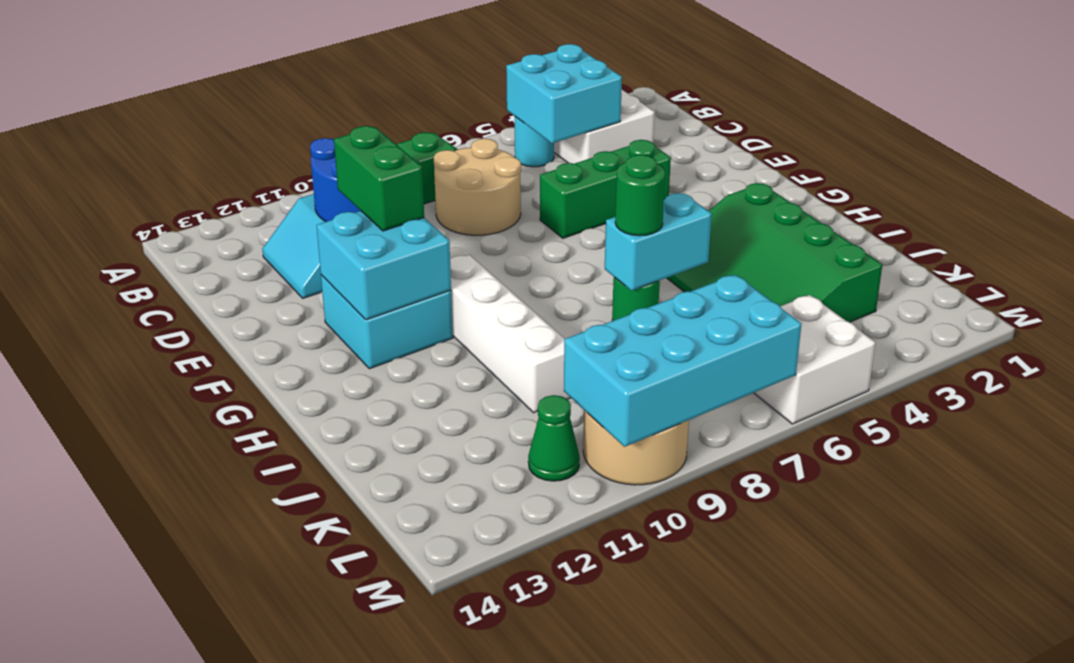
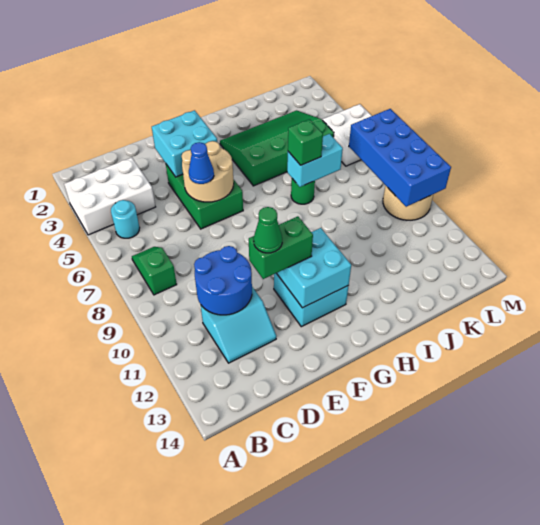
cyan 2x2 brick [506,44,622,143] -> cyan 2x2 brick moved to [152,110,217,177]
tan 2x2 round brick [434,139,521,235] -> tan 2x2 round brick moved to [182,141,234,202]
green 1x3 brick [540,140,671,238] -> green 2x3 brick [166,164,243,229]
none -> blue 1x1 cone [189,142,214,184]
white 1x4 brick [450,255,571,413] -> none
green 3x4 slope [667,183,882,322] -> green 3x4 slope turned to [220,110,334,186]
cyan 1x2 brick [605,193,712,291] -> cyan 1x2 brick turned to [287,134,343,187]
green 1x1 round brick [615,155,665,236] -> green 1x1 brick [288,119,323,165]
cyan 2x4 brick [564,275,802,447] -> blue 2x4 brick [349,109,451,207]
green 1x1 cone [528,395,580,481] -> green 1x1 cone moved to [254,207,282,253]

